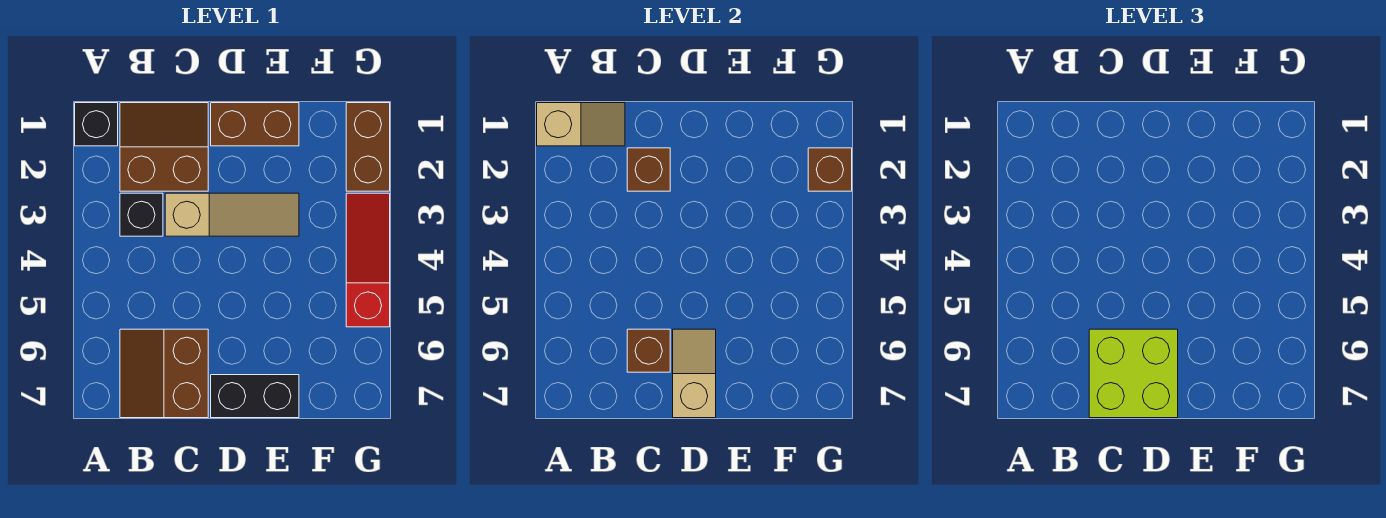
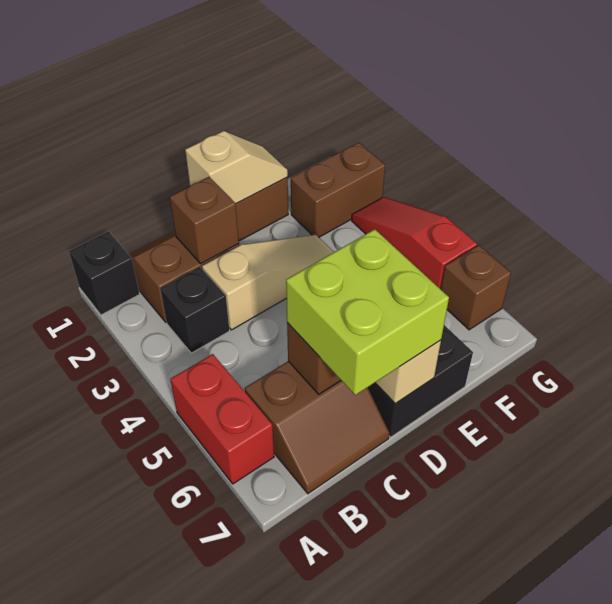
tan 1x2 slope [537,103,625,146] -> tan 1x2 slope moved to [185,131,288,203]
none -> red 1x2 brick [170,354,274,484]
brown 2x2 slope [120,329,208,418] -> brown 2x2 slope turned to [245,361,389,493]
brown 1x2 brick [346,103,390,191] -> brown 1x2 brick turned to [291,142,385,237]
brown 1x1 brick [808,148,852,191] -> brown 1x1 brick moved to [441,245,511,330]

